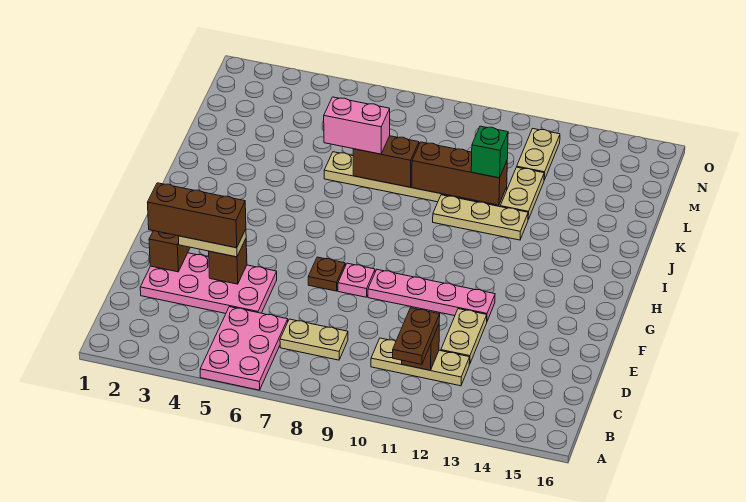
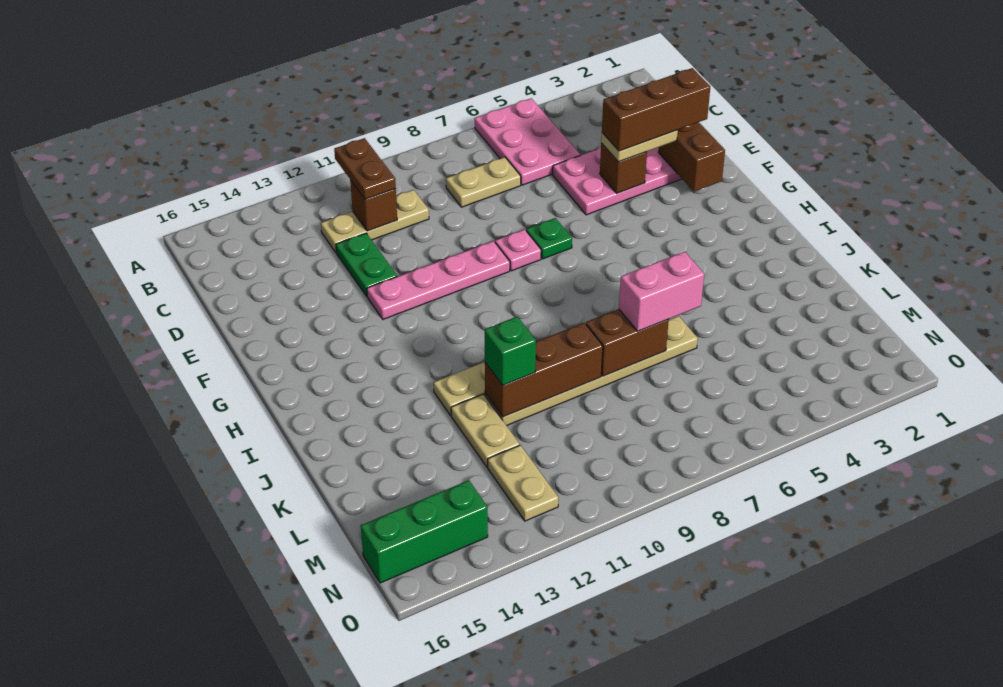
tan 1x2 plate [441,309,487,364] -> green 1x2 plate [336,233,397,296]
brown 1x1 plate [308,257,345,291] -> green 1x1 plate [526,218,572,259]
none -> green 1x3 brick [361,480,488,583]

